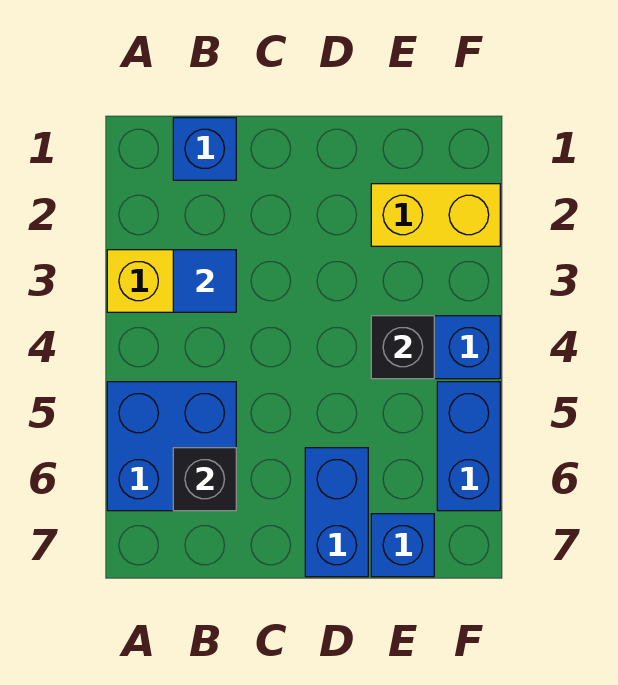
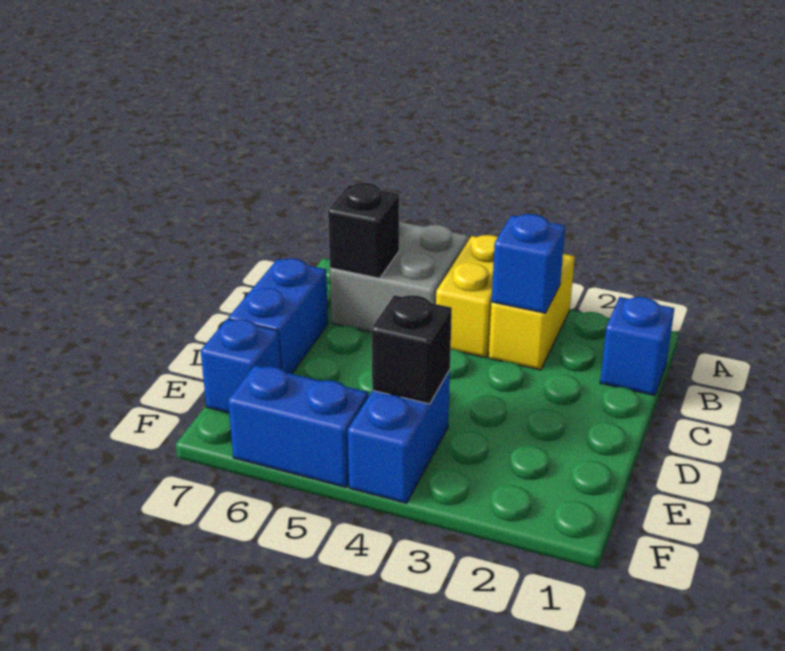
blue 2x2 brick [107,382,236,511] -> grey 2x2 brick [330,220,469,332]
blue 1x1 tile [173,250,236,312] -> blue 1x1 brick [492,214,565,313]
blue 1x2 brick [305,448,368,577] -> blue 1x2 brick turned to [228,258,328,374]
yellow 1x2 brick [371,184,500,246] -> yellow 1x2 brick moved to [436,235,498,358]

